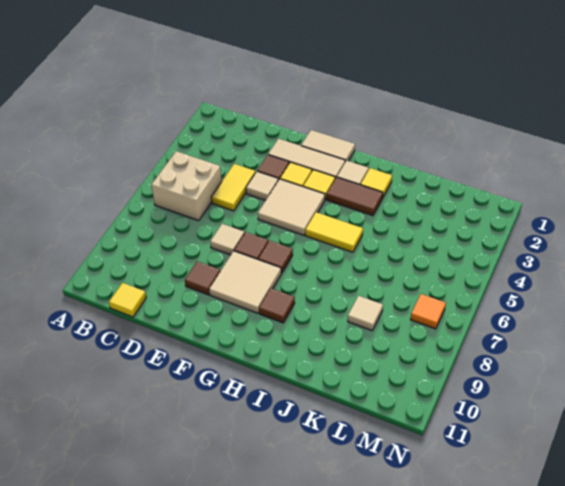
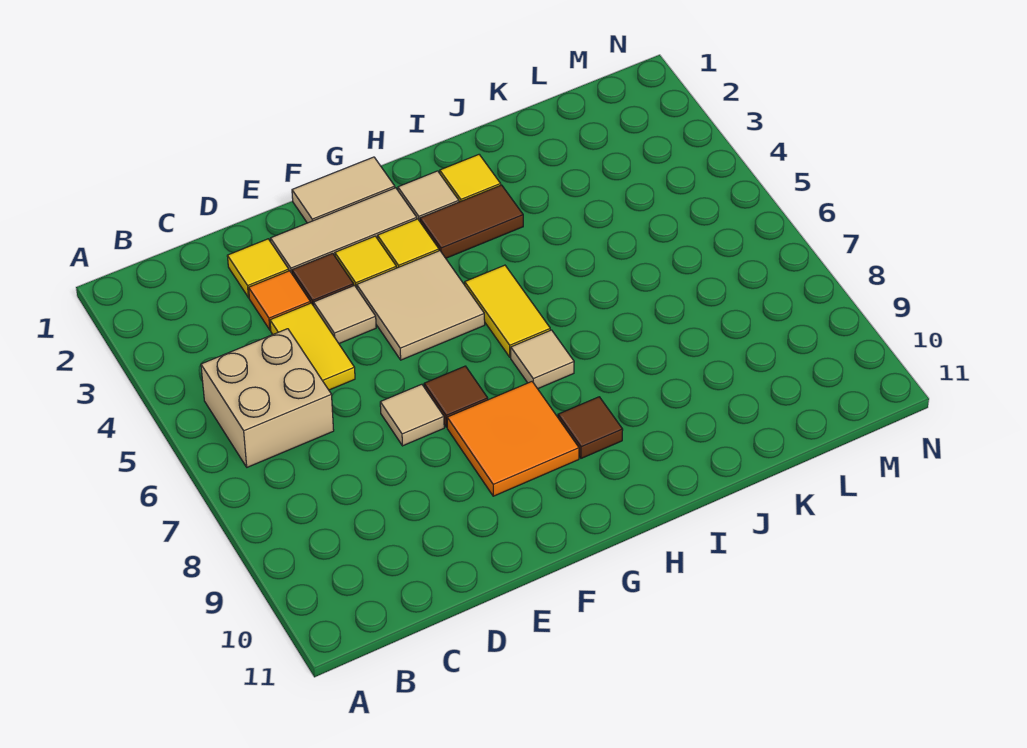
yellow 1x1 tile [109,283,146,317] -> yellow 1x1 tile moved to [227,239,289,298]
brown 1x1 tile [185,261,220,295] -> none
tan 2x2 tile [209,251,281,313] -> orange 2x2 tile [447,382,579,496]
brown 1x1 tile [258,241,293,273] -> none
yellow 1x2 tile [305,212,363,252] -> yellow 1x2 tile turned to [465,265,550,357]
tan 1x1 tile [348,296,383,331] -> tan 1x1 tile moved to [511,330,574,389]
orange 1x1 tile [410,294,446,329] -> orange 1x1 tile moved to [249,271,310,330]

